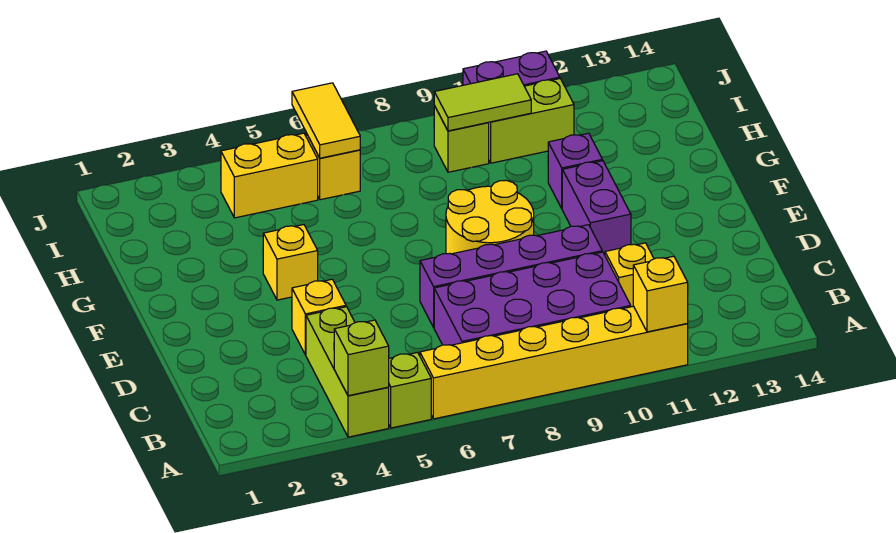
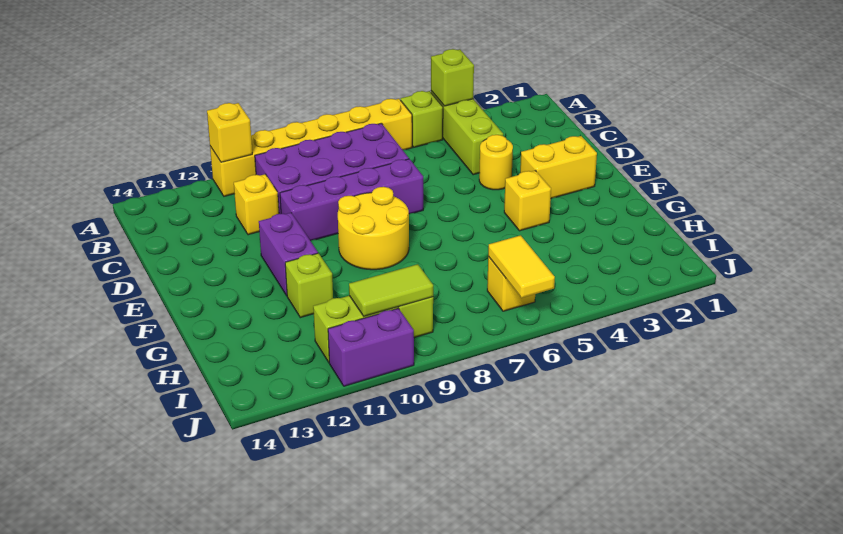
yellow 1x1 brick [292,279,346,355] -> yellow 1x1 round brick [479,135,513,190]
purple 1x1 brick [548,133,602,208] -> lime 1x1 brick [285,253,333,318]
yellow 1x2 brick [221,133,318,218] -> yellow 1x2 brick moved to [520,136,597,198]

